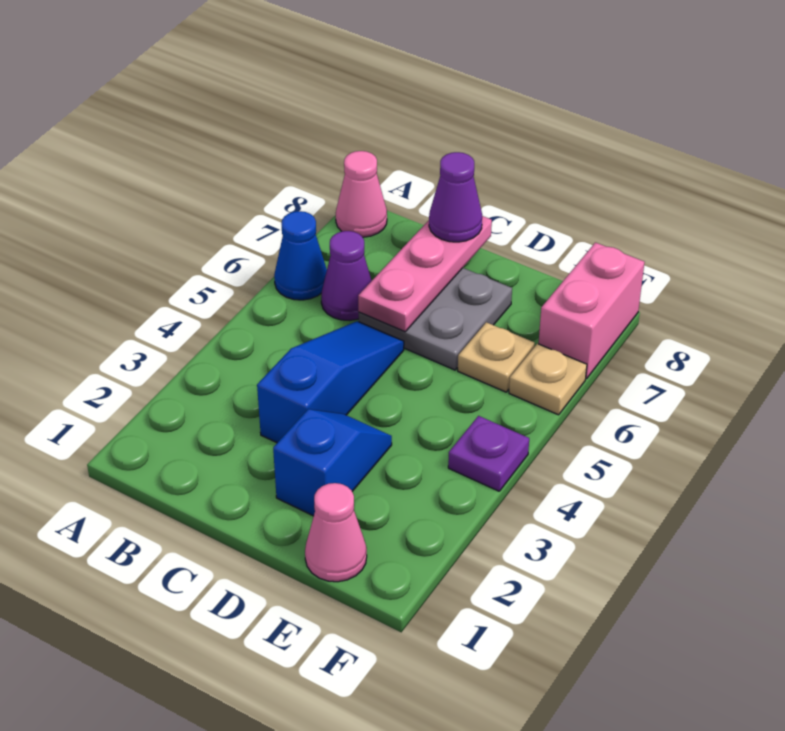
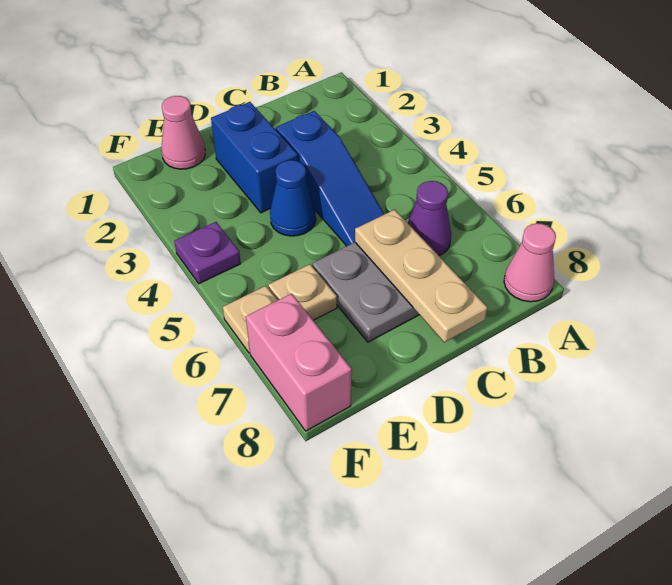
blue 1x1 cone [274,211,327,300] -> blue 1x1 cone moved to [270,160,316,236]
pink 1x3 plate [358,216,492,332] -> tan 1x3 plate [355,210,488,342]
purple 1x1 cone [429,152,482,242] -> none
blue 1x2 slope [273,409,392,516] -> blue 1x2 brick [211,102,298,213]

